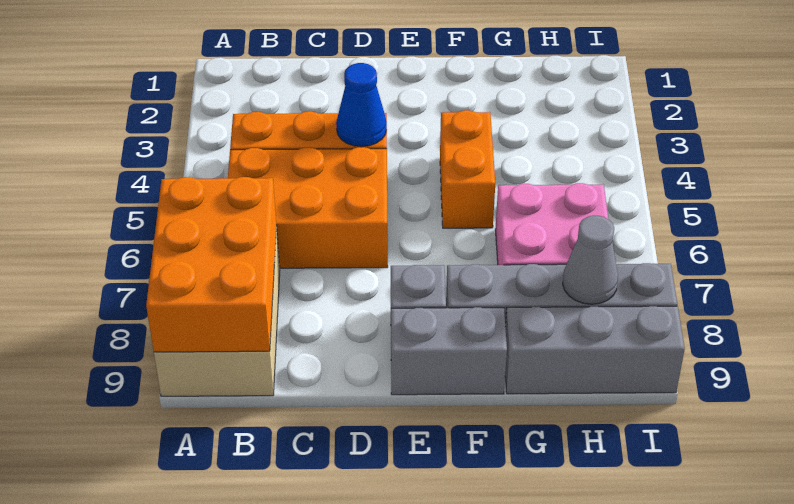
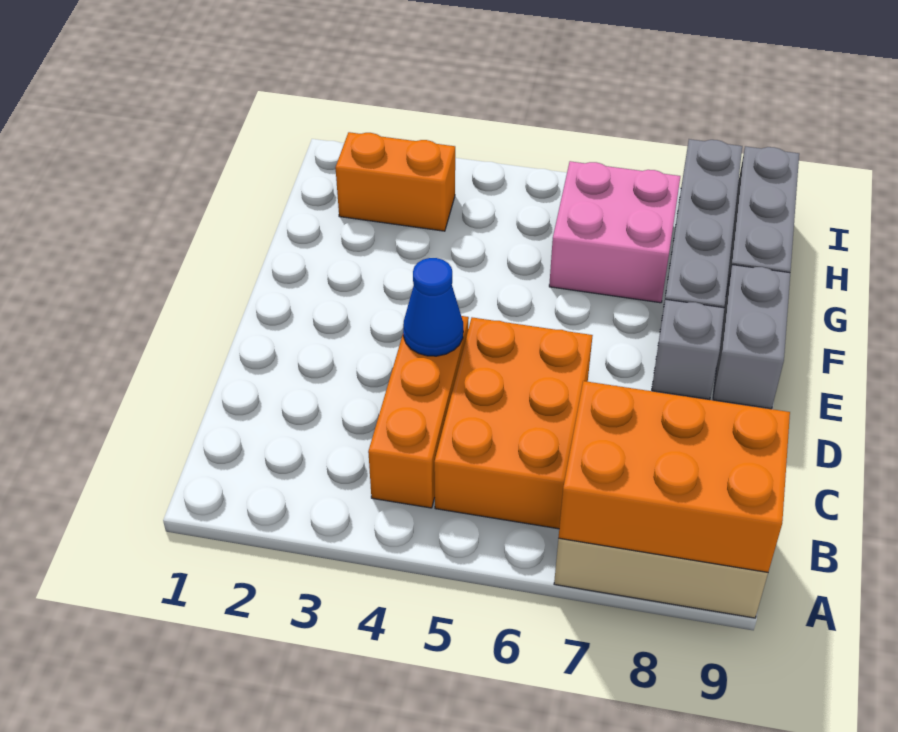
orange 1x2 brick [440,110,495,228] -> orange 1x2 brick moved to [336,132,455,231]
grey 1x1 cone [563,216,618,304] -> none

